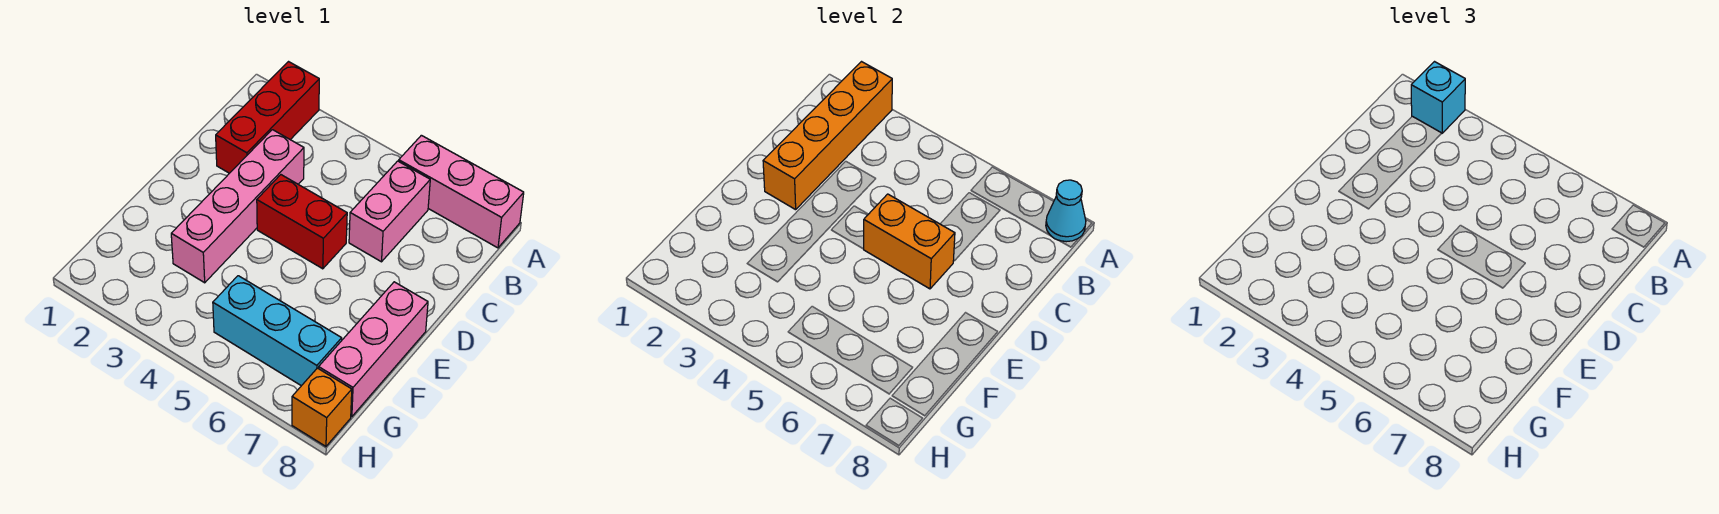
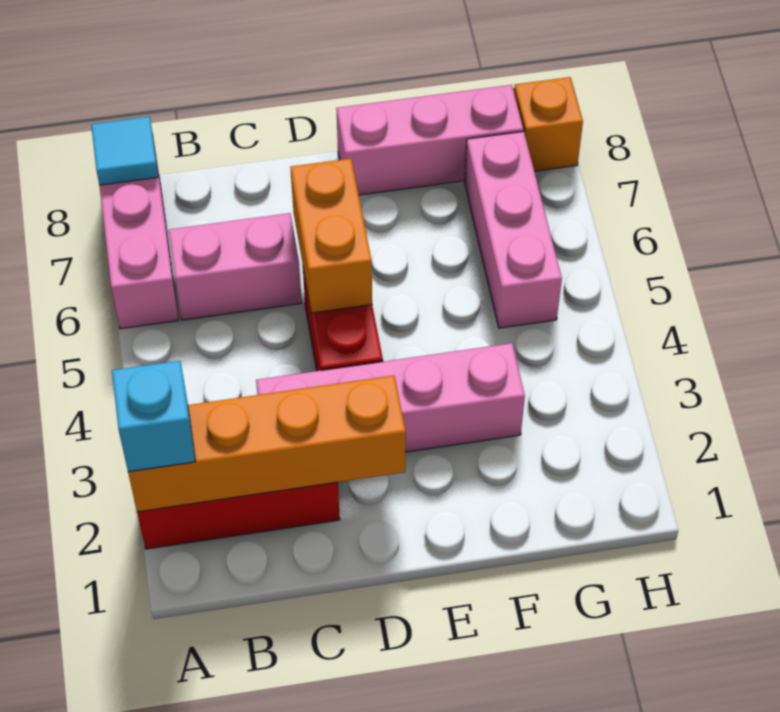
cyan 1x1 cone [1046,180,1086,242] -> cyan 1x1 tile [91,117,158,185]
cyan 1x3 brick [213,276,342,386] -> pink 1x3 brick [465,131,562,328]

